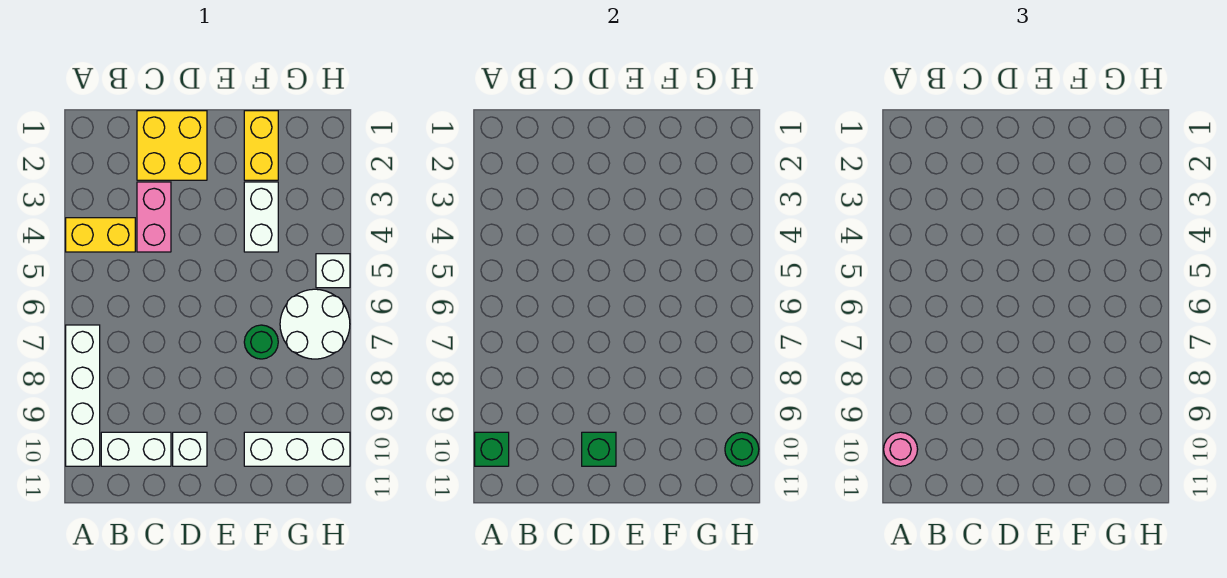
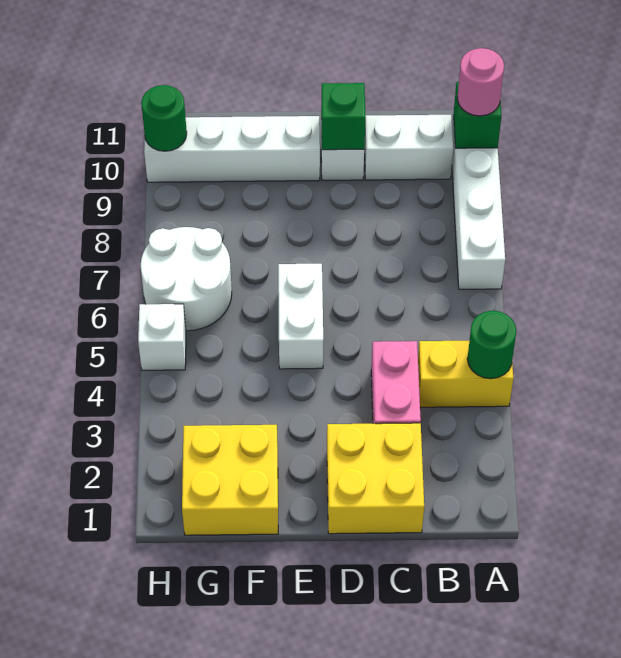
yellow 1x2 brick [244,111,278,180] -> yellow 2x2 brick [182,425,278,535]
white 1x2 brick [244,182,278,252] -> white 1x2 brick moved to [278,264,323,369]
green 1x1 round brick [244,325,278,359] -> green 1x1 round brick moved to [467,311,516,379]
white 1x3 brick [244,432,350,466] -> white 1x4 brick [144,116,320,182]

